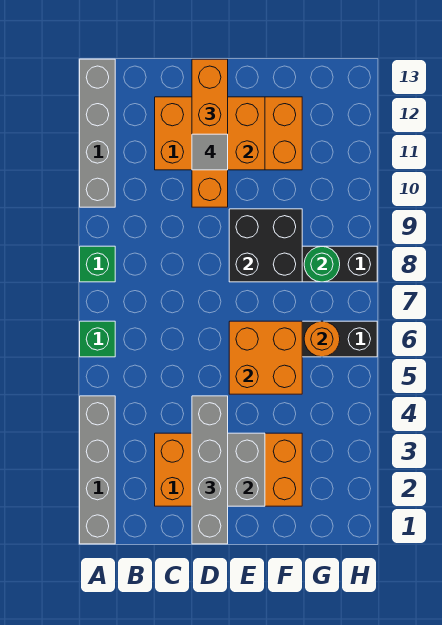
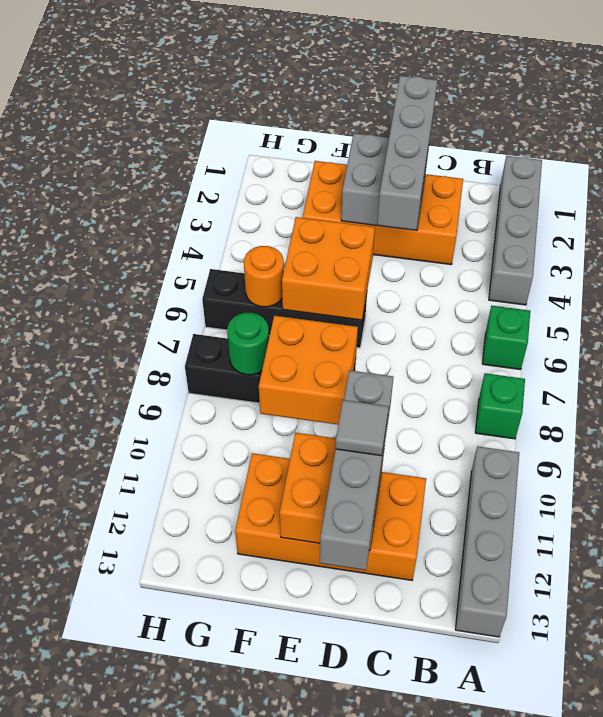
orange 1x4 brick [192,59,228,207] -> grey 1x4 brick [320,370,393,570]
black 2x2 brick [229,209,302,282] -> orange 2x2 brick [259,316,358,425]

